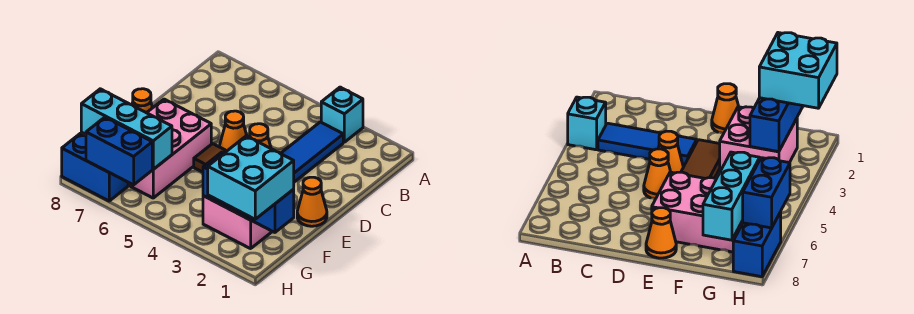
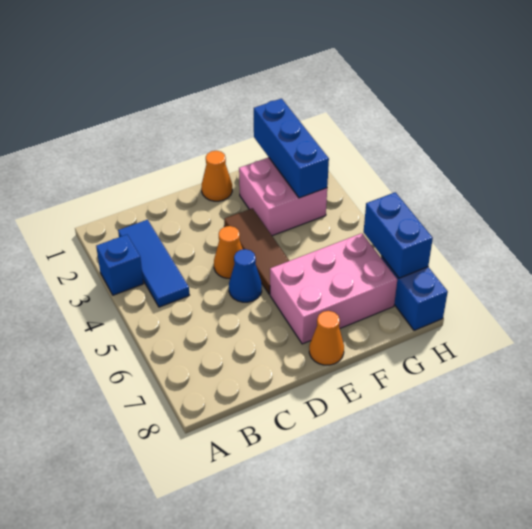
cyan 1x1 brick [321,87,363,142] -> blue 1x1 brick [96,235,143,295]
blue 1x3 tile [281,122,343,182] -> blue 1x3 tile turned to [118,220,189,307]
orange 1x1 cone [220,111,247,151] -> blue 1x1 cone [229,249,262,302]
cyan 2x2 brick [208,136,294,219] -> none
cyan 1x3 brick [81,89,172,169] -> none

